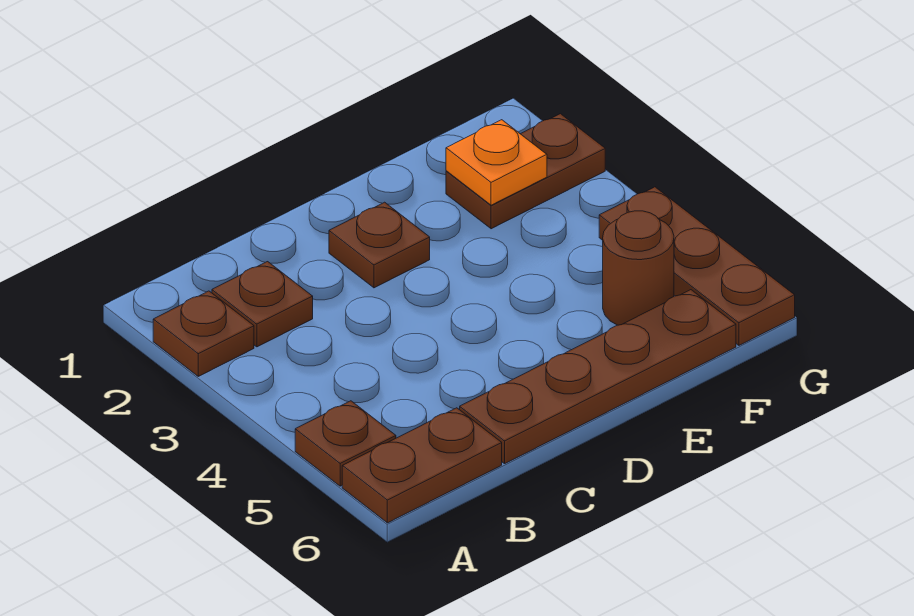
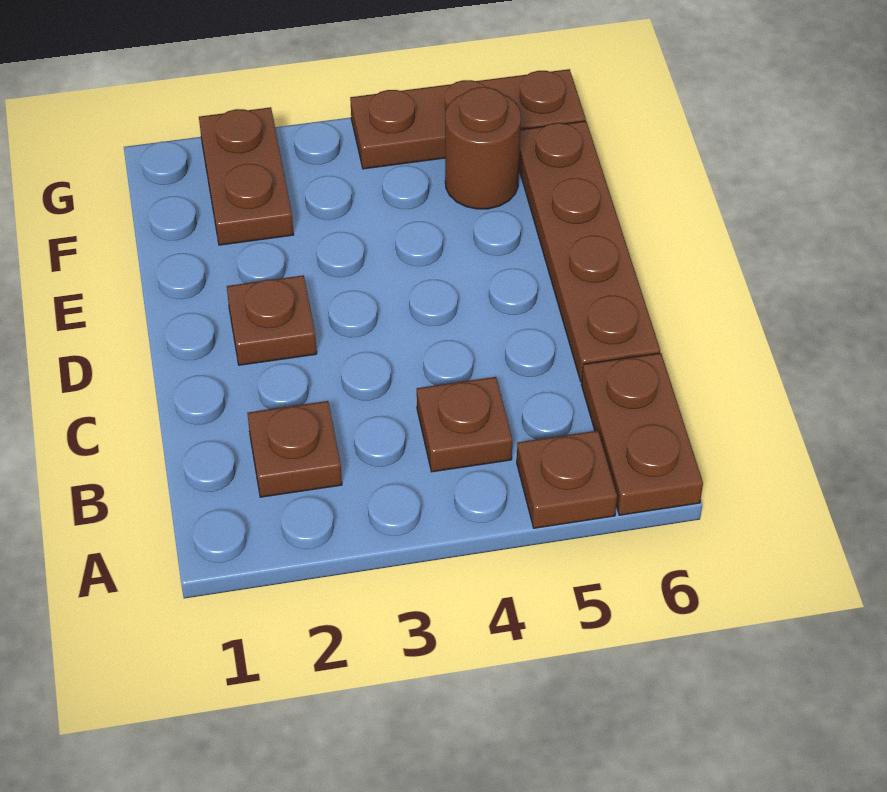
brown 1x1 plate [153,291,254,376] -> brown 1x1 plate moved to [417,377,513,472]
orange 1x1 plate [446,120,547,205] -> none

